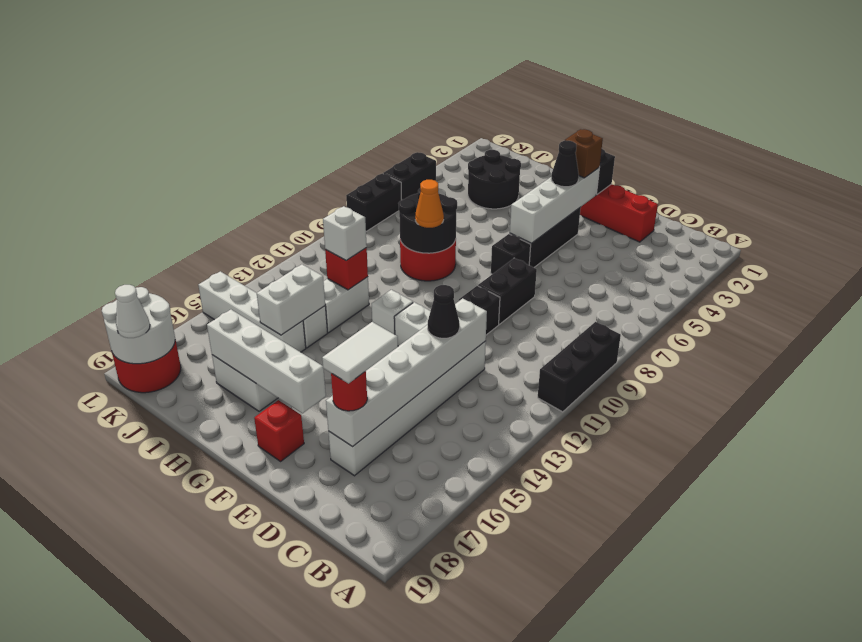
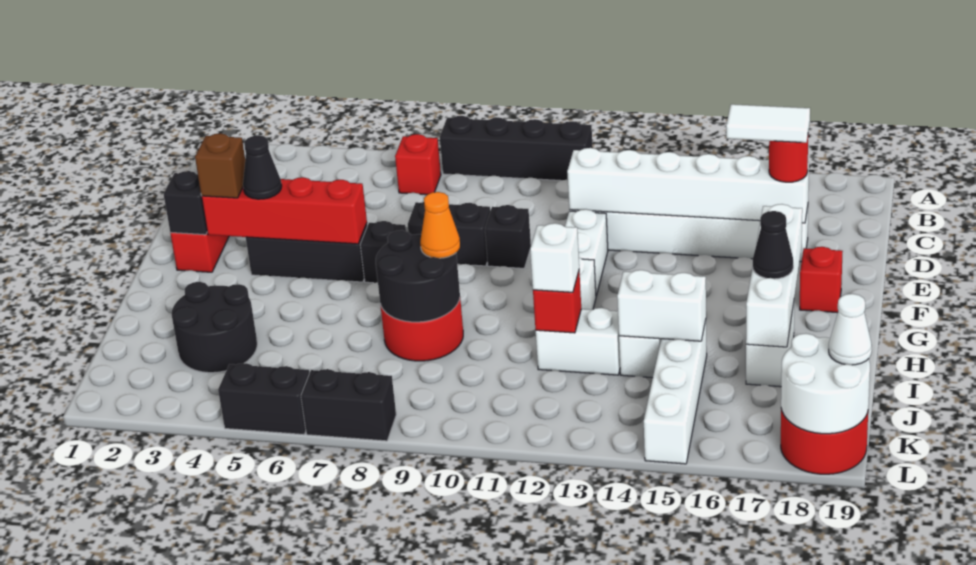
black 1x3 brick [538,322,621,412] -> black 1x4 brick [440,116,593,181]
none -> red 1x1 brick [395,134,441,195]
black 1x1 cone [428,285,460,338] -> black 1x1 cone moved to [753,211,793,279]
white 1x4 brick [510,168,599,243] -> red 1x4 brick [202,177,367,244]

